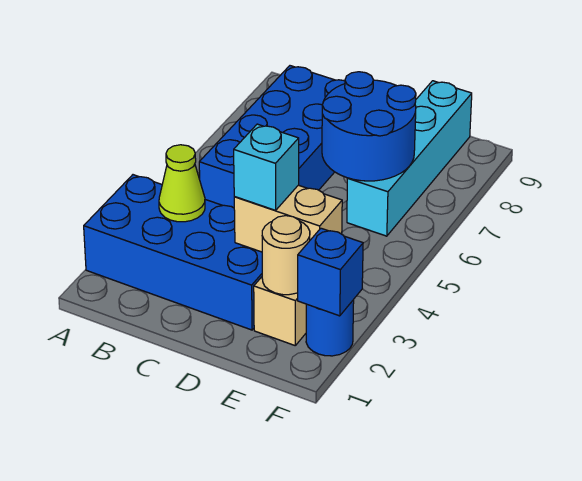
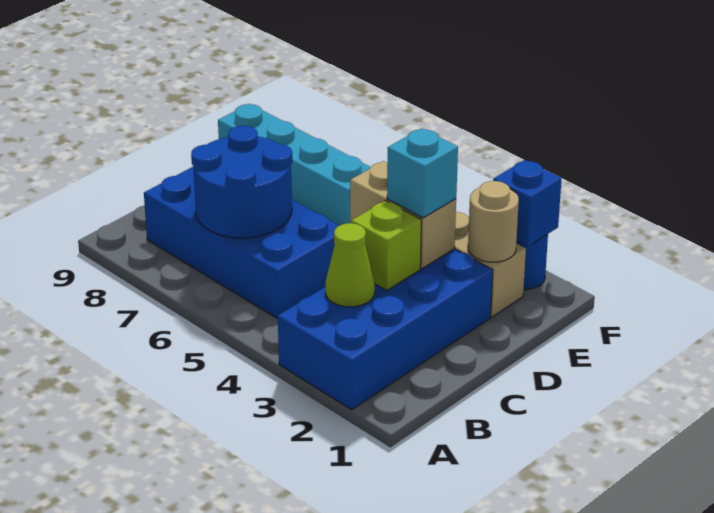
none -> lime 1x1 brick [351,201,421,290]
tan 1x2 brick [234,185,342,252] -> tan 1x2 brick turned to [350,161,456,269]
blue 2x2 round brick [322,72,416,181] -> blue 2x2 round brick moved to [191,126,292,238]

